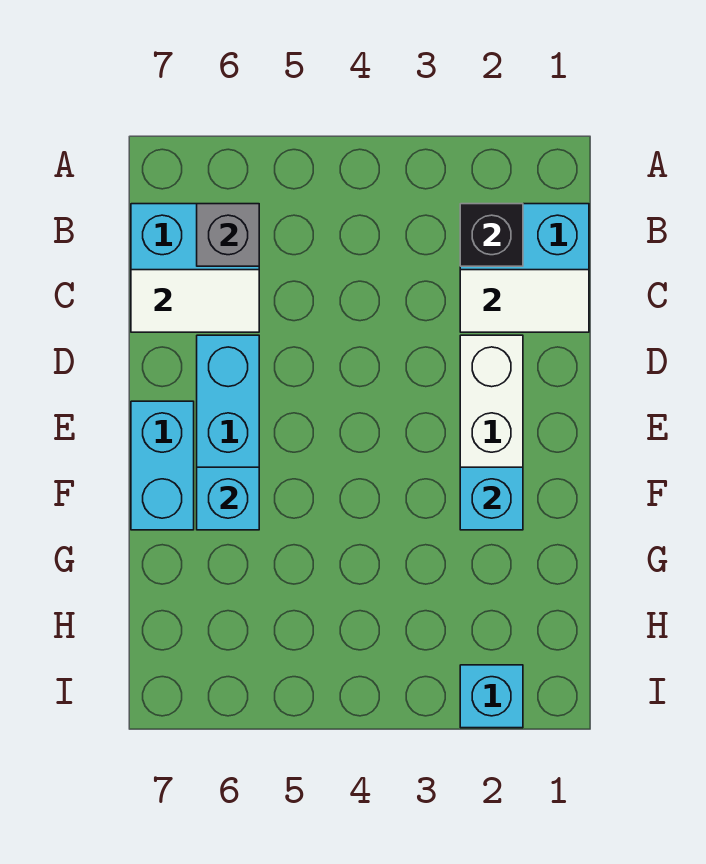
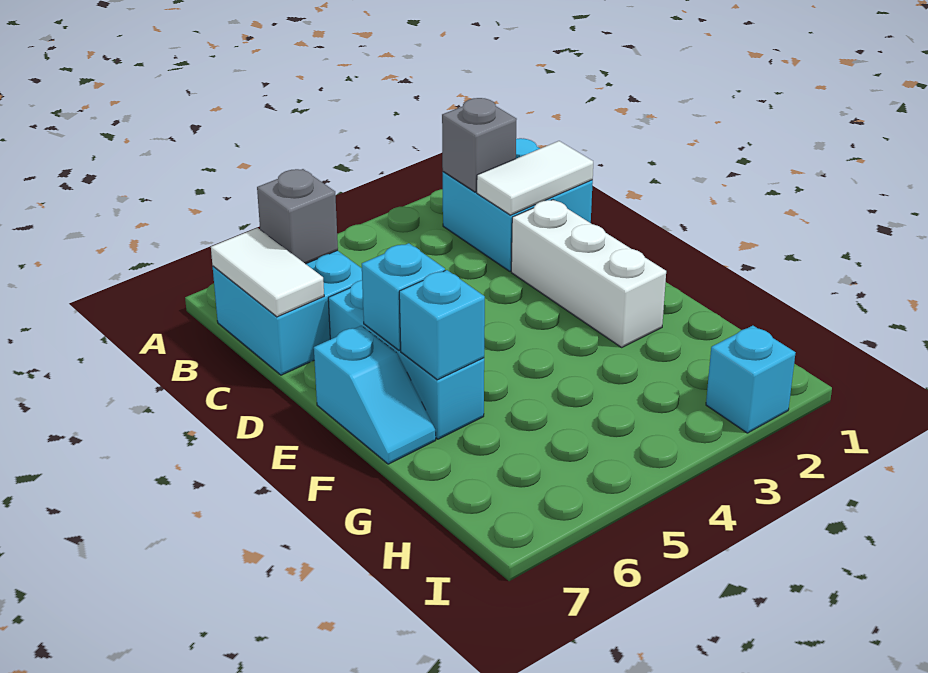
black 1x1 brick [460,204,523,266] -> grey 1x1 brick [442,98,517,192]
white 1x2 tile [131,270,259,332] -> white 1x2 tile turned to [211,228,324,317]
cyan 1x2 brick [131,401,194,530] -> cyan 1x2 slope [314,326,436,464]
cyan 1x1 brick [460,467,523,530] -> cyan 1x1 brick moved to [362,243,445,350]

